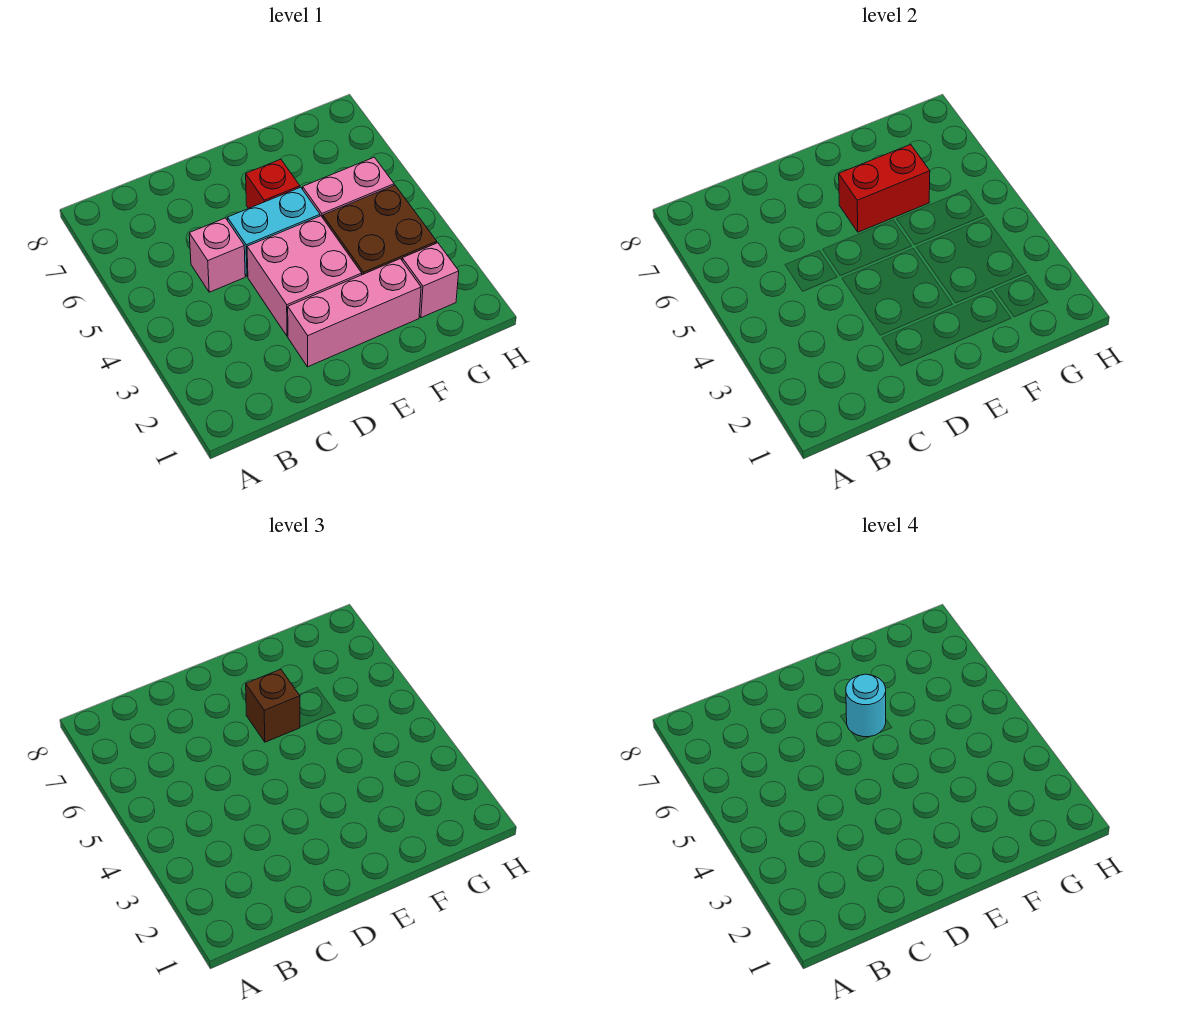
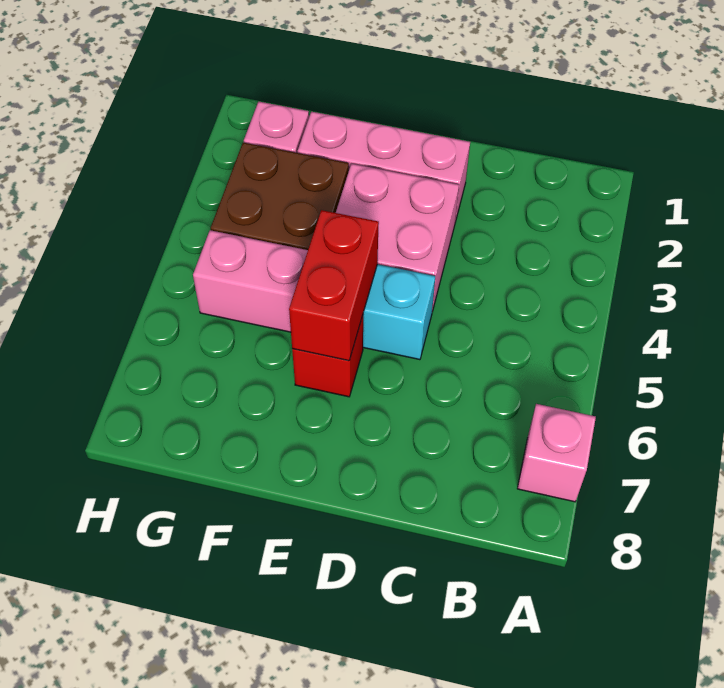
pink 1x1 brick [189,218,245,292] -> pink 1x1 brick moved to [517,404,596,502]
red 1x2 brick [839,144,930,232] -> red 1x2 brick turned to [289,210,379,361]
brown 1x1 brick [246,669,300,742] -> none
cyan 1x1 round brick [846,674,886,737] -> none

